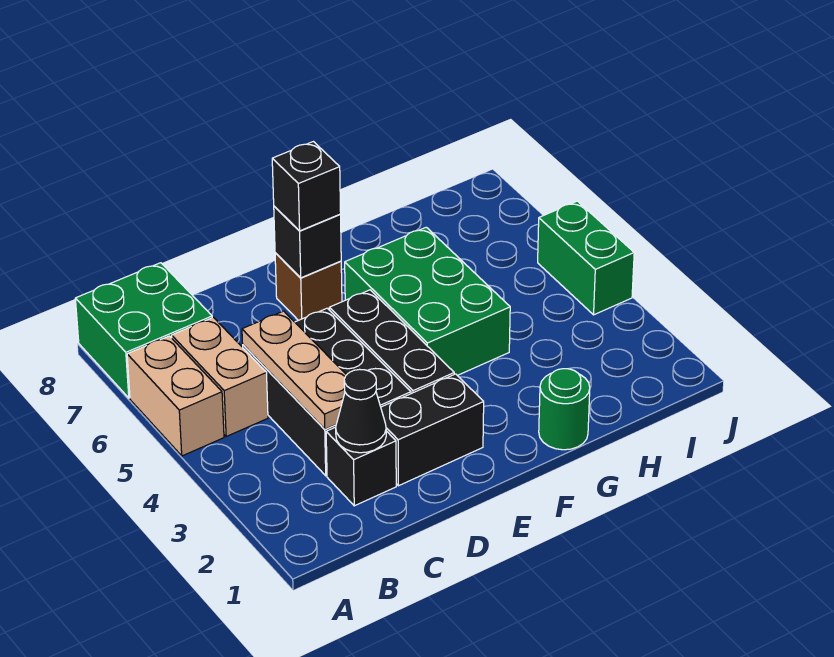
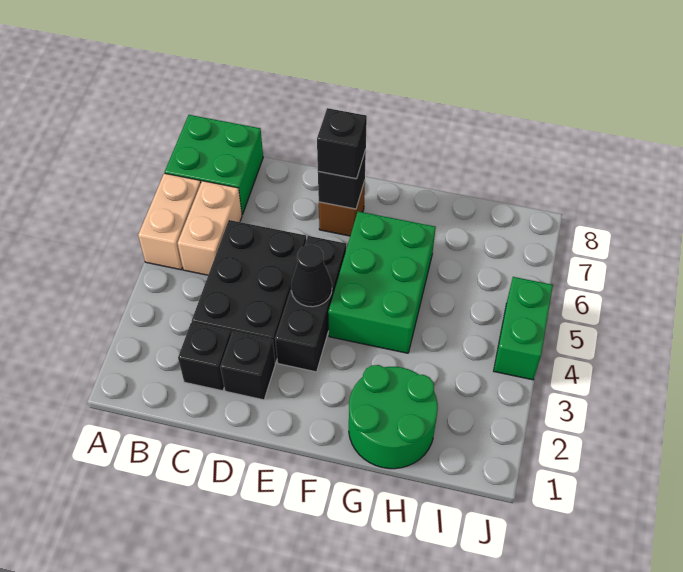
black 1x1 cone [336,369,386,453] -> black 1x1 cone moved to [291,245,332,307]
tan 1x3 plate [242,311,346,429] -> none
black 1x2 brick [381,374,484,486] -> black 1x1 brick [220,332,275,400]
green 1x1 round brick [539,369,590,450] -> green 2x2 round brick [349,365,438,469]

